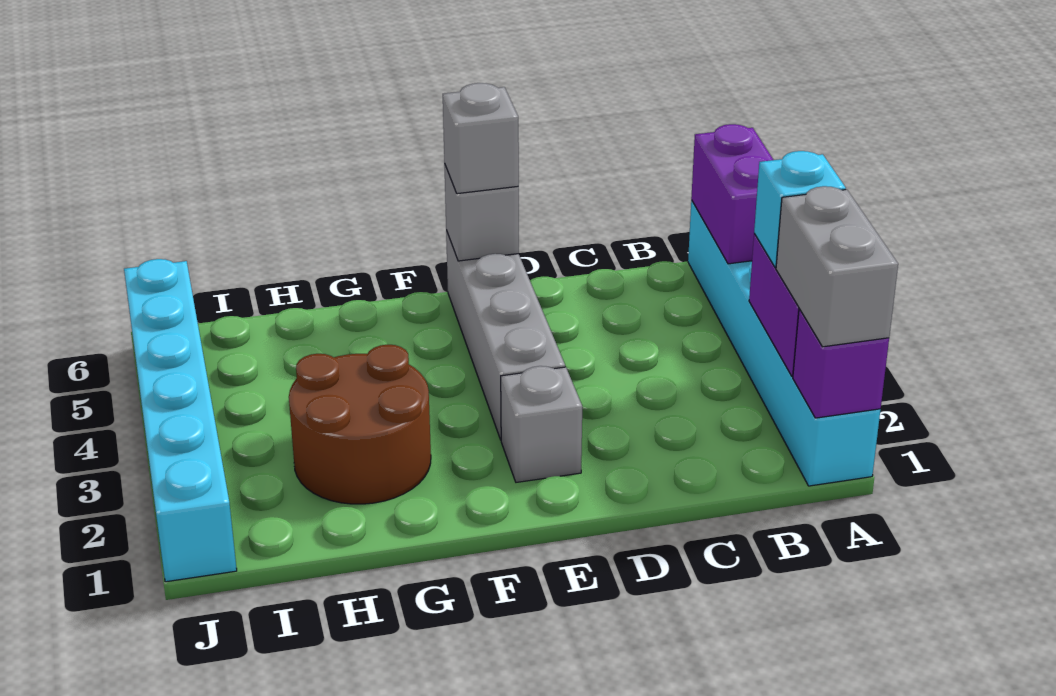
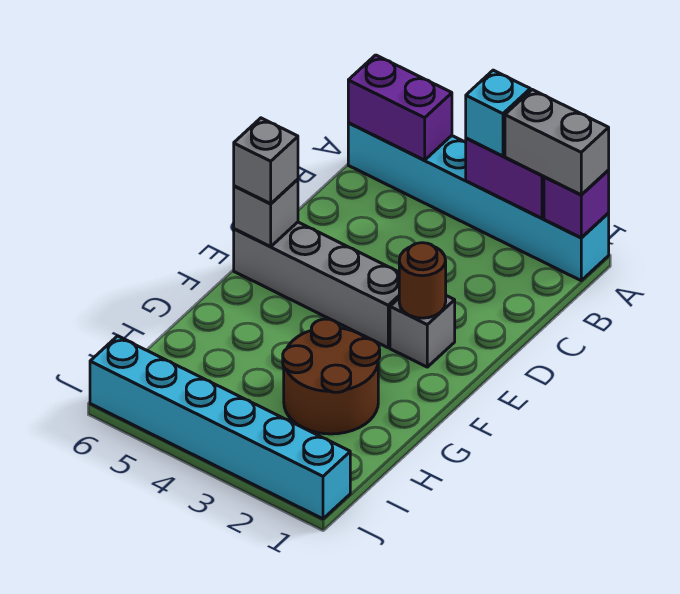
none -> brown 1x1 round brick [399,243,446,318]

